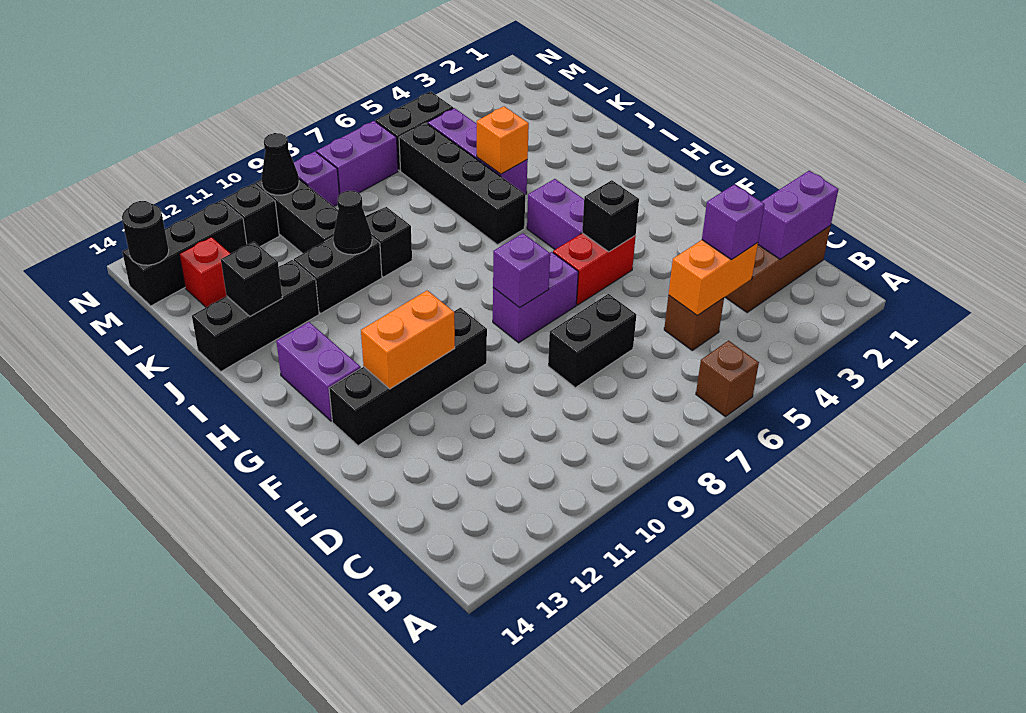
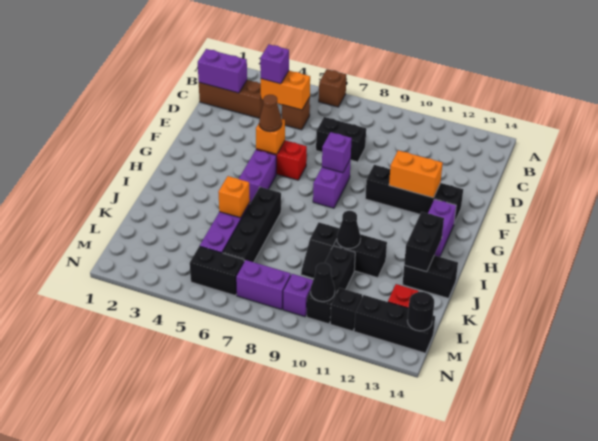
black 1x1 brick [582,180,639,252] -> orange 1x1 brick [256,119,285,154]
none -> brown 1x1 cone [259,95,282,132]
purple 1x2 brick [493,252,578,343] -> purple 1x2 brick turned to [313,159,351,208]
black 1x3 brick [192,260,319,371] -> black 1x2 brick [402,255,458,298]
black 1x1 brick [221,241,282,316] -> black 1x2 brick [404,212,444,272]

